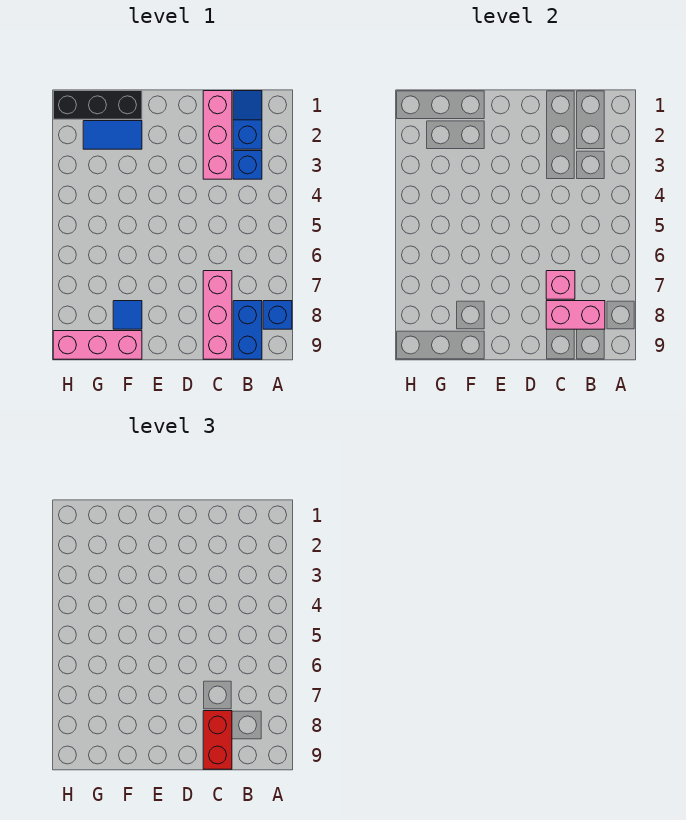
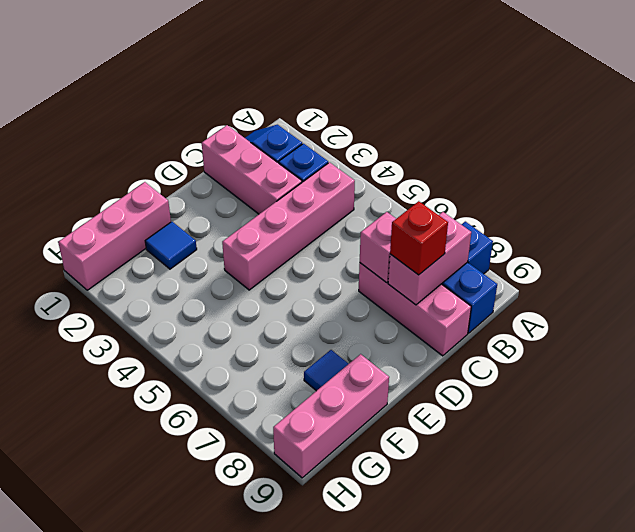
none -> pink 1x4 brick [222,162,355,290]
red 1x2 brick [203,711,232,769] -> red 1x1 brick [390,201,448,275]
black 1x3 brick [53,91,142,119] -> pink 1x3 brick [58,182,171,290]
blue 1x2 tile [83,121,142,149] -> blue 1x1 tile [145,222,197,269]

